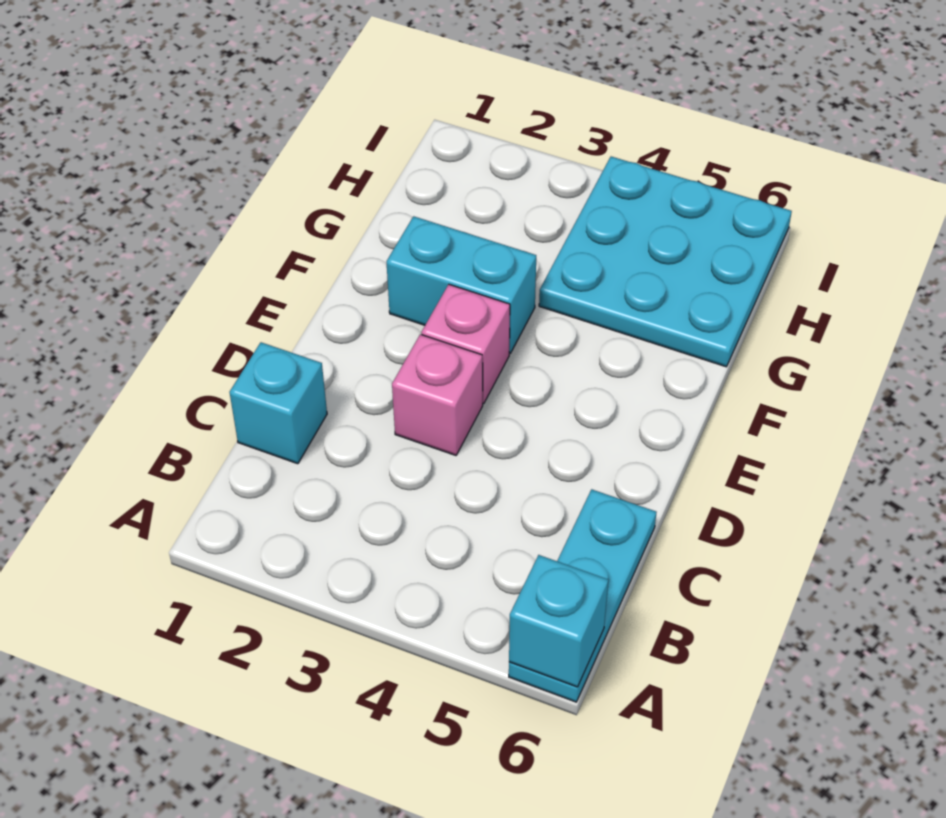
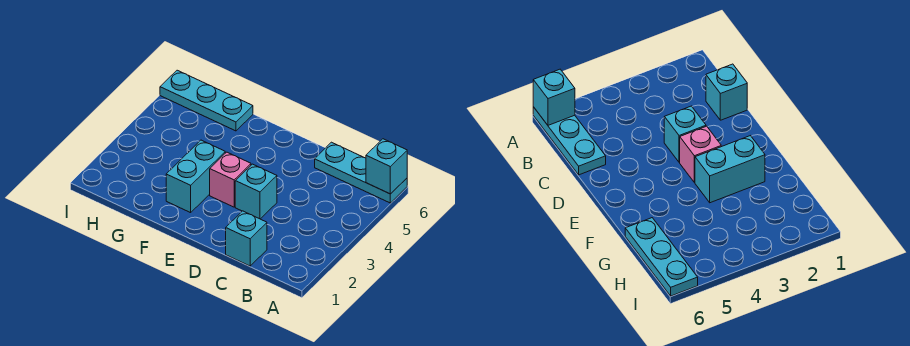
pink 1x1 brick [392,334,483,455] -> cyan 1x1 brick [235,164,277,219]
cyan 3x3 plate [539,157,792,367] -> cyan 1x3 plate [160,70,253,131]

